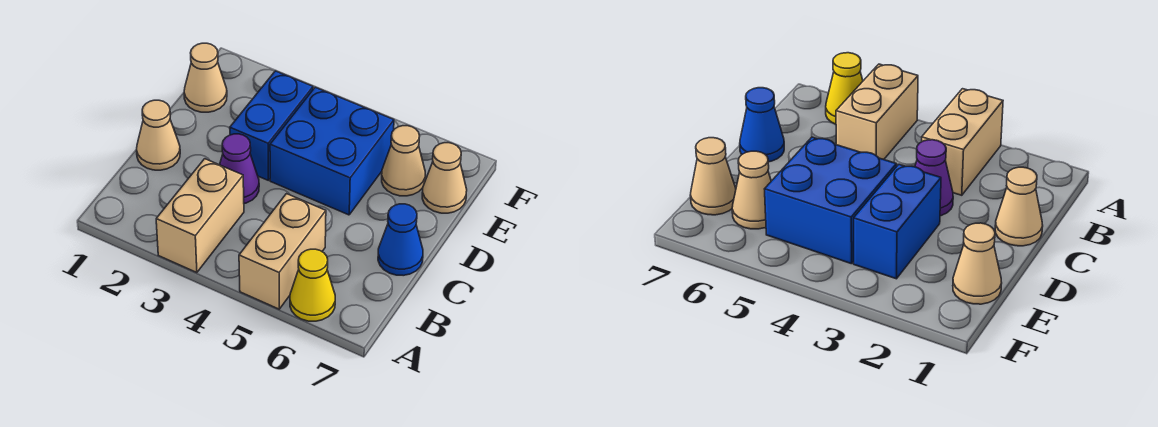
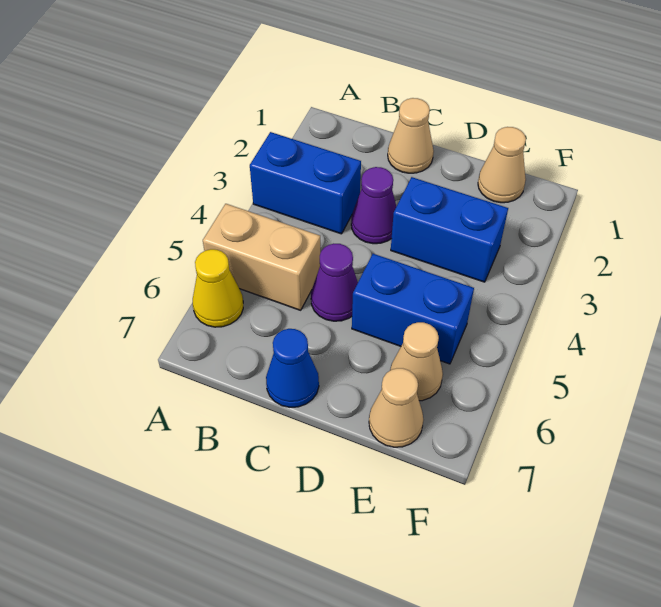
tan 1x2 brick [156,159,244,273] -> blue 1x2 brick [250,132,361,234]
none -> purple 1x1 cone [311,244,358,321]
blue 2x2 brick [270,87,394,215] -> blue 1x2 brick [352,254,474,364]

